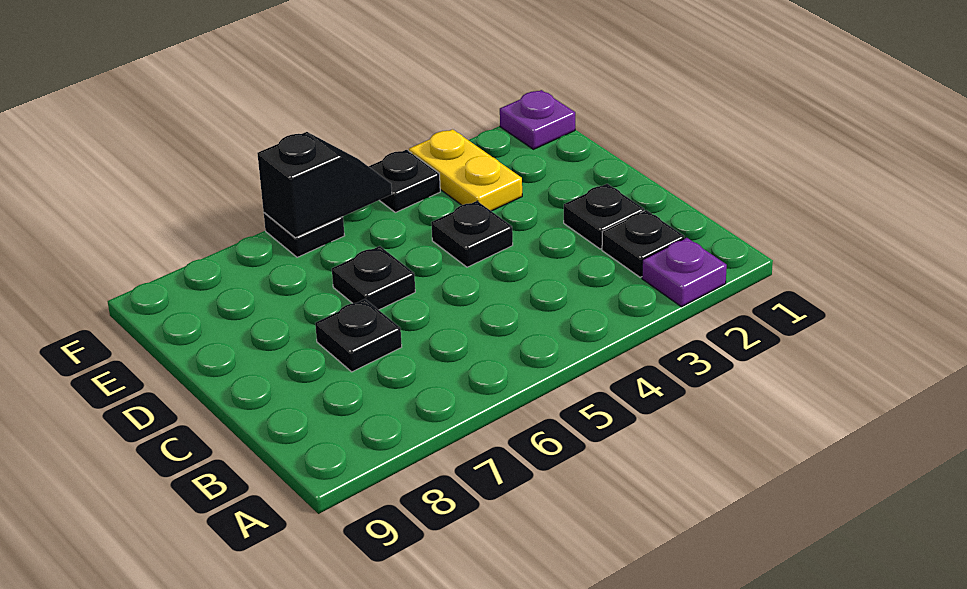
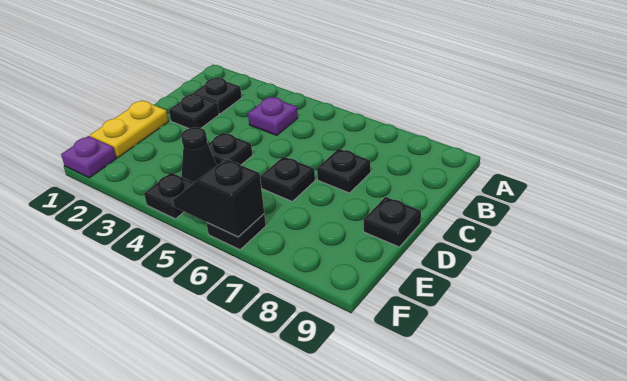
purple 1x1 plate [642,238,727,307] -> purple 1x1 plate moved to [248,97,298,135]
none -> black 1x1 plate [364,197,421,247]
yellow 1x2 plate [409,129,522,211] -> yellow 1x2 plate moved to [90,100,168,158]
none -> black 1x1 cone [181,127,217,183]

